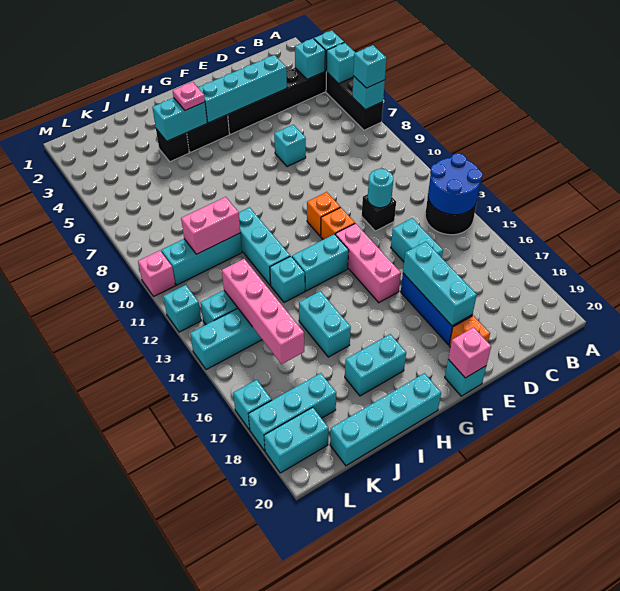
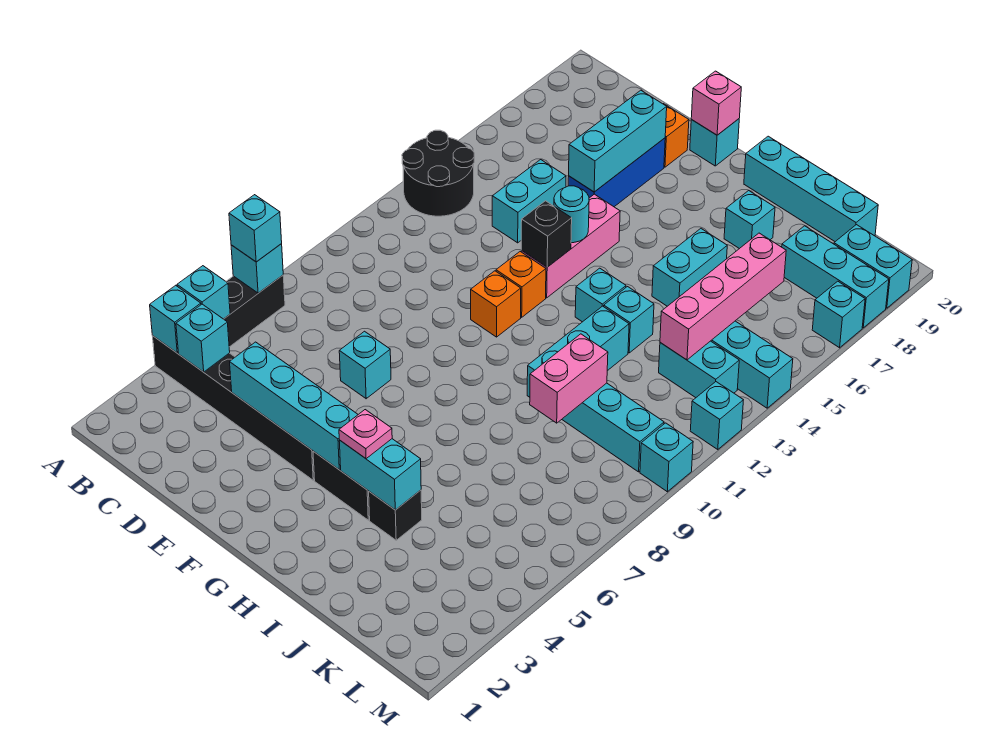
blue 2x2 round brick [428,153,483,215] -> none
black 1x1 brick [362,194,396,231] -> black 1x1 brick moved to [521,201,572,267]
cyan 1x1 round brick [368,169,393,208] -> cyan 1x1 round brick moved to [554,186,589,243]
cyan 1x2 brick [292,234,349,291] -> cyan 1x1 brick [575,268,626,322]
cyan 1x2 brick [345,334,406,396] -> cyan 1x1 brick [724,191,775,249]
pink 1x2 brick [181,197,240,254] -> pink 1x2 brick turned to [530,334,608,423]
pink 1x1 brick [138,251,175,296] -> cyan 1x1 brick [640,423,693,492]

